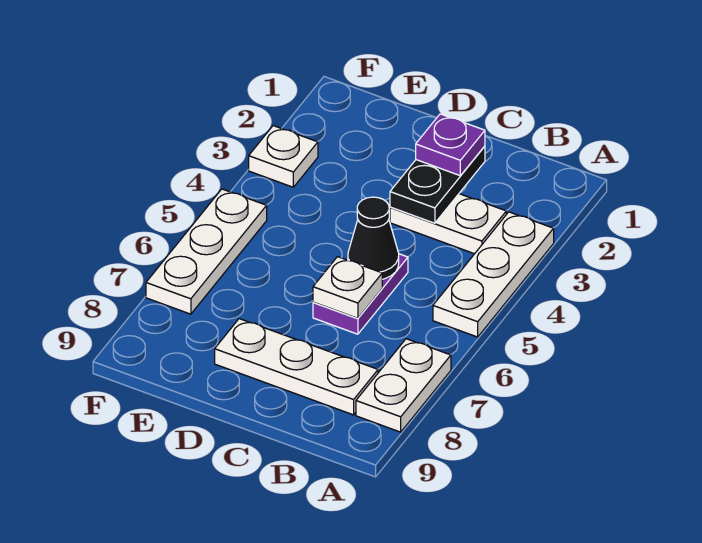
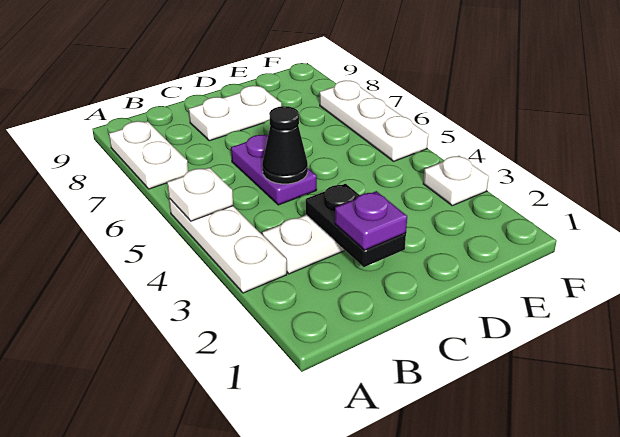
white 1x3 plate [215,319,378,415] -> white 1x2 plate [189,86,282,141]
white 1x1 plate [313,257,382,318] -> white 1x1 plate moved to [167,168,233,221]

